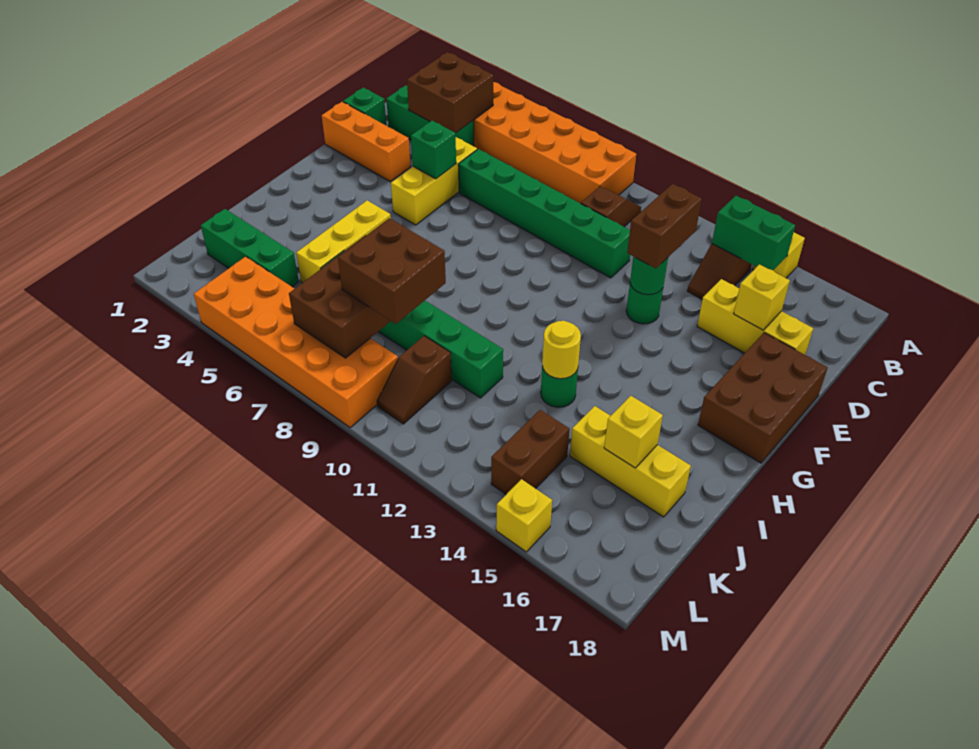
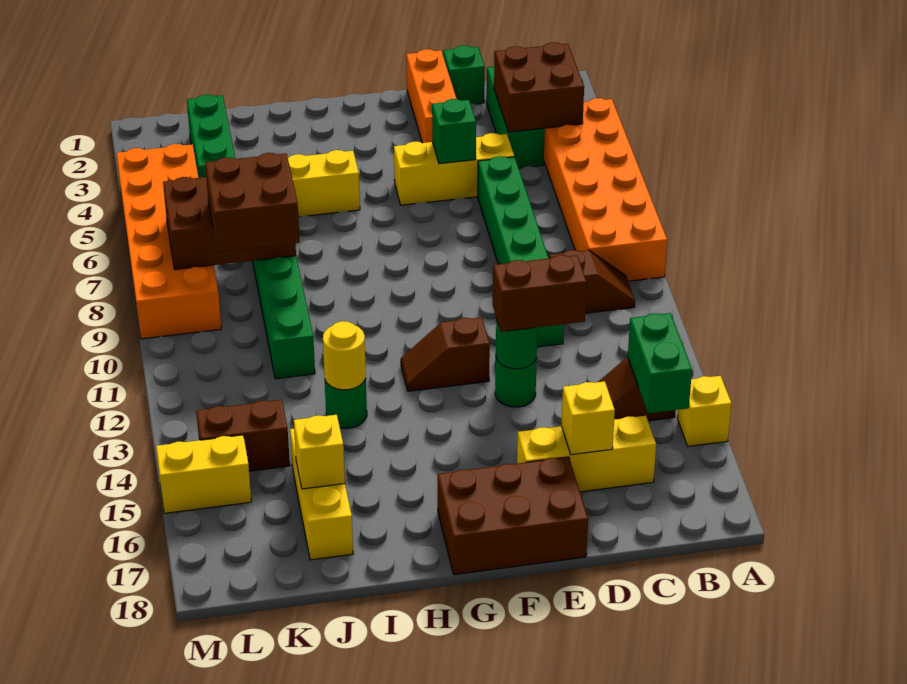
yellow 1x3 brick [697,279,813,355] -> yellow 1x3 brick turned to [517,416,656,492]
brown 1x2 slope [377,336,452,424] -> brown 1x2 slope moved to [401,317,490,391]
yellow 1x1 brick [496,479,552,552] -> yellow 1x2 brick [156,435,251,513]

